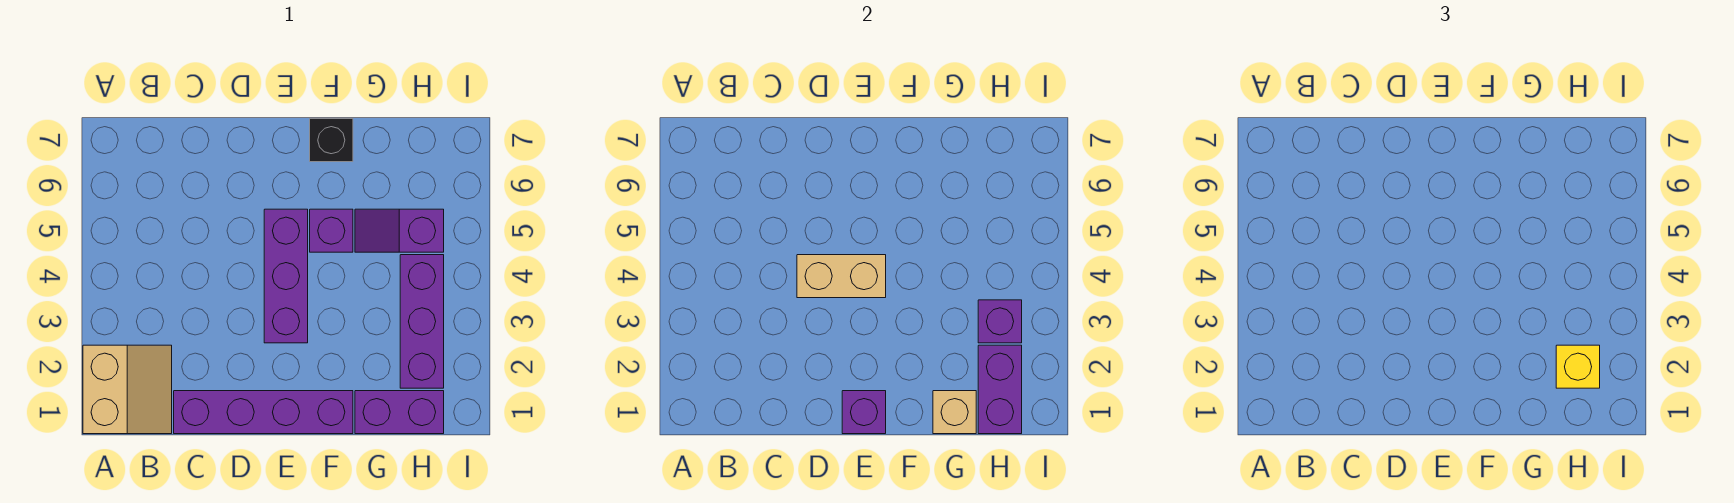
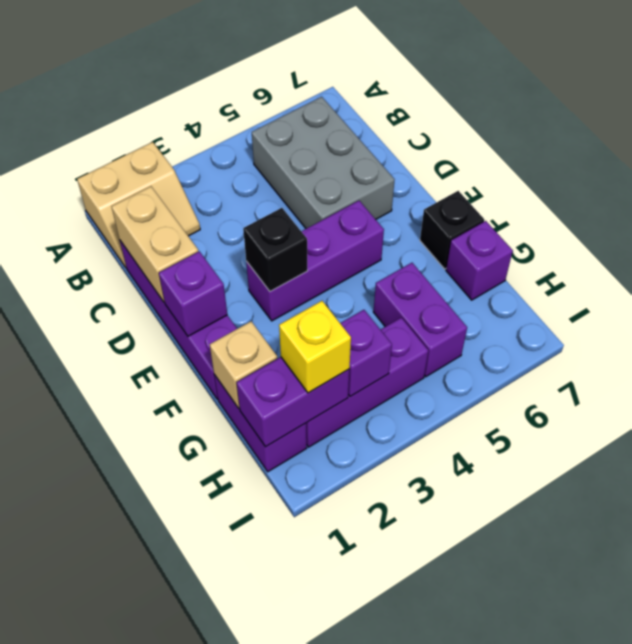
none -> grey 2x3 brick [252,97,395,229]
tan 1x2 brick [797,255,886,298] -> tan 1x2 brick moved to [111,186,198,302]
none -> black 1x1 brick [243,208,307,291]
purple 1x1 brick [310,209,353,252] -> purple 1x1 brick moved to [446,221,513,300]
purple 1x2 slope [355,209,444,252] -> purple 1x2 brick [374,263,467,377]

